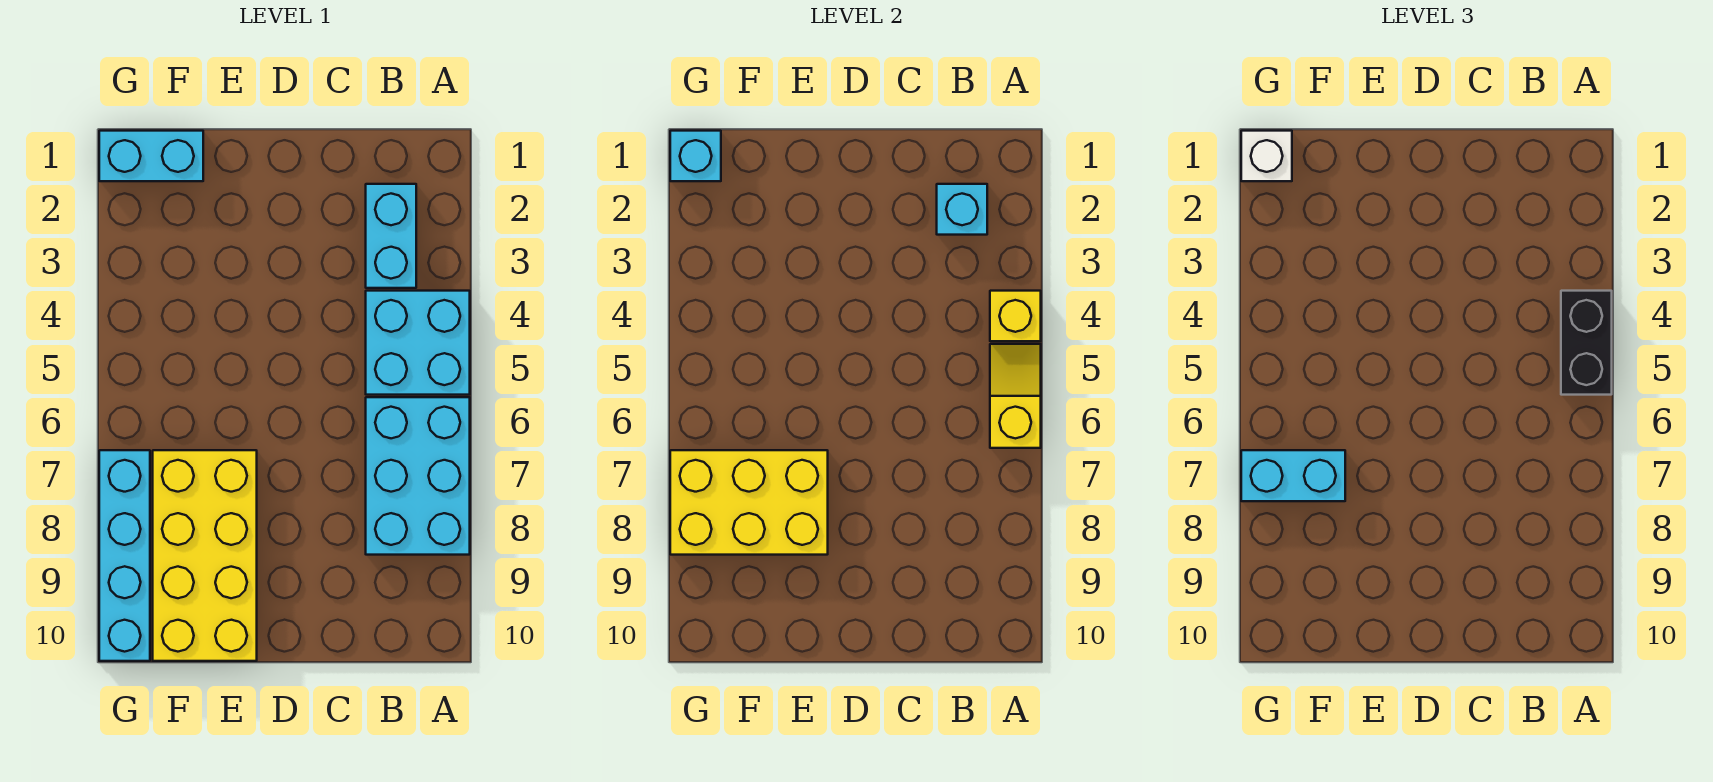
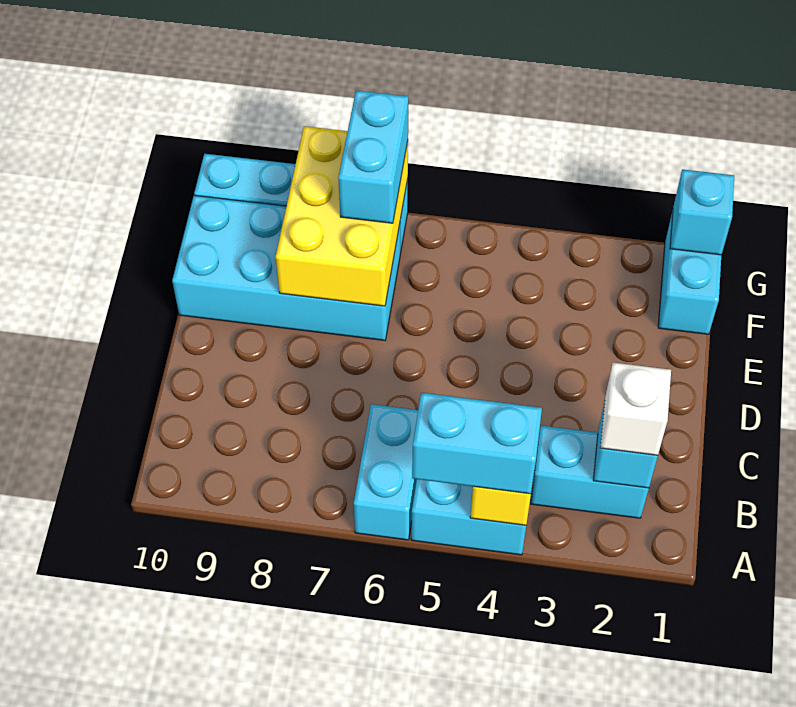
black 1x2 brick [1561,291,1612,395] -> cyan 1x2 brick [412,393,542,494]
yellow 1x2 slope [990,344,1041,448] -> none
cyan 2x3 brick [366,397,470,555] -> cyan 1x2 brick [354,404,418,540]
yellow 2x4 brick [153,450,257,661] -> cyan 2x4 brick [172,195,400,340]
white 1x1 brick [1241,131,1292,181] -> white 1x1 brick moved to [600,363,671,455]

